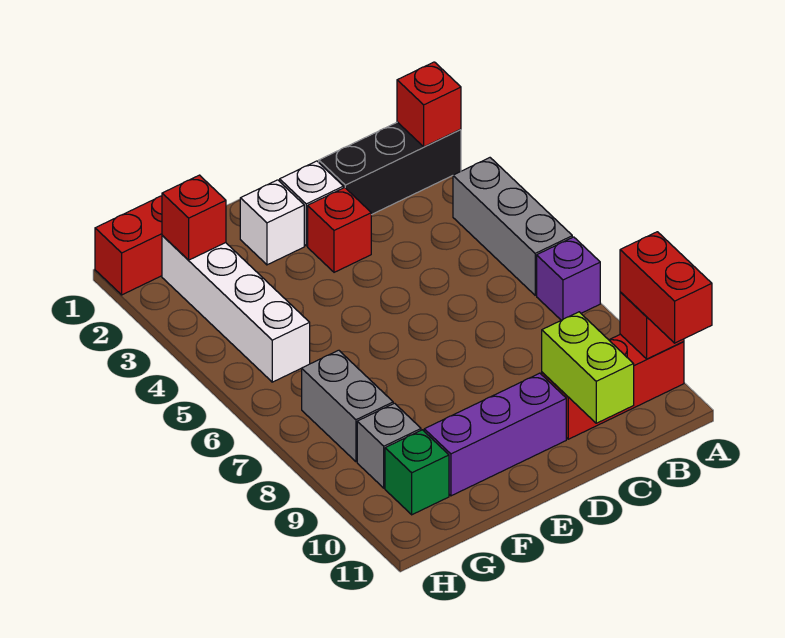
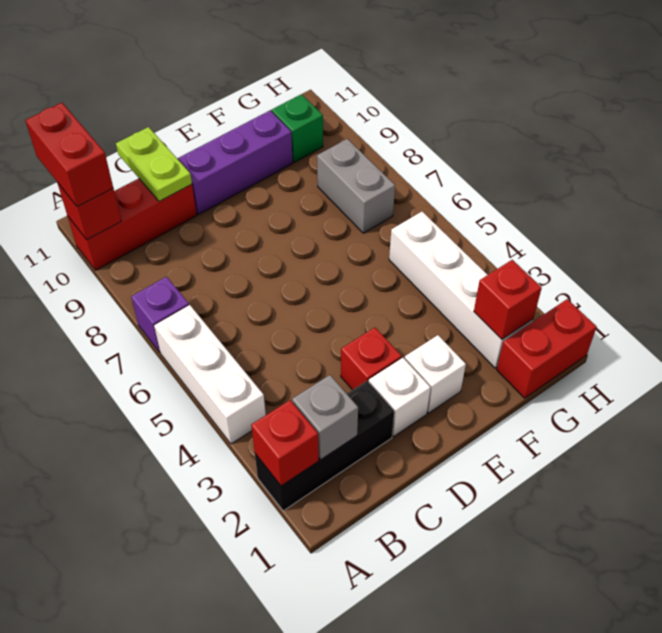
grey 1x3 brick [453,158,572,295] -> white 1x3 brick [154,305,266,444]
lime 1x2 brick [542,312,634,423] -> lime 1x2 plate [116,127,192,201]
grey 1x1 brick [357,403,421,488] -> grey 1x1 brick moved to [292,375,358,459]

